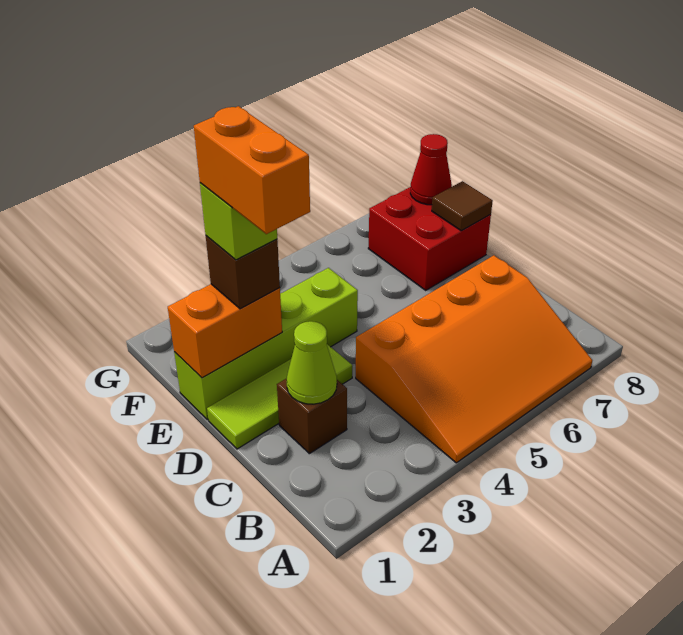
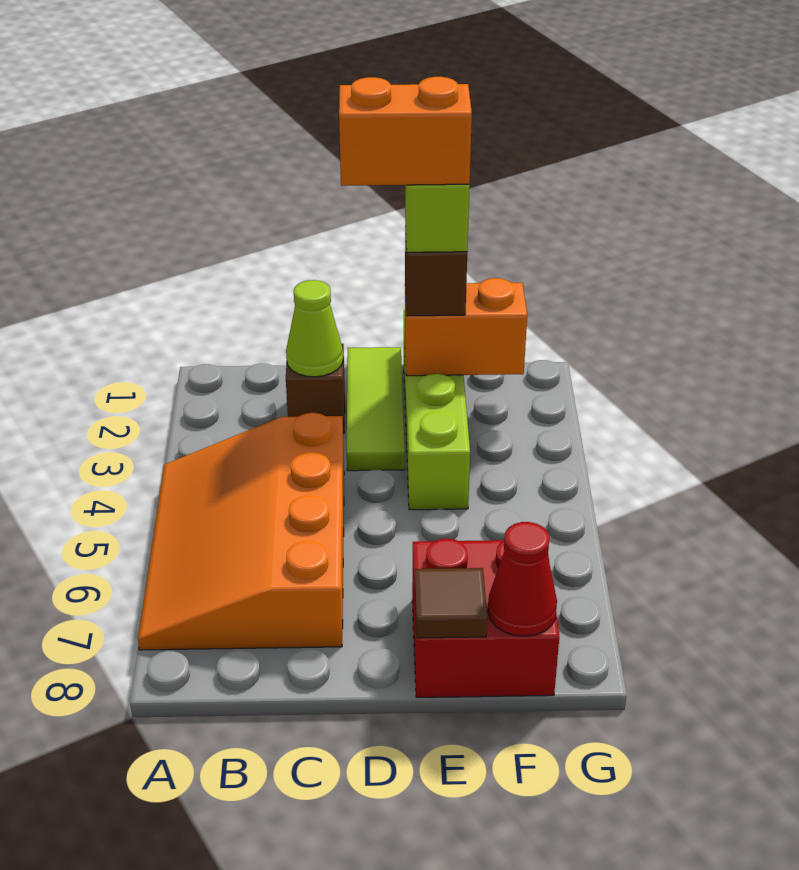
orange 1x2 brick [168,284,282,378] -> orange 1x2 brick turned to [405,278,527,376]

